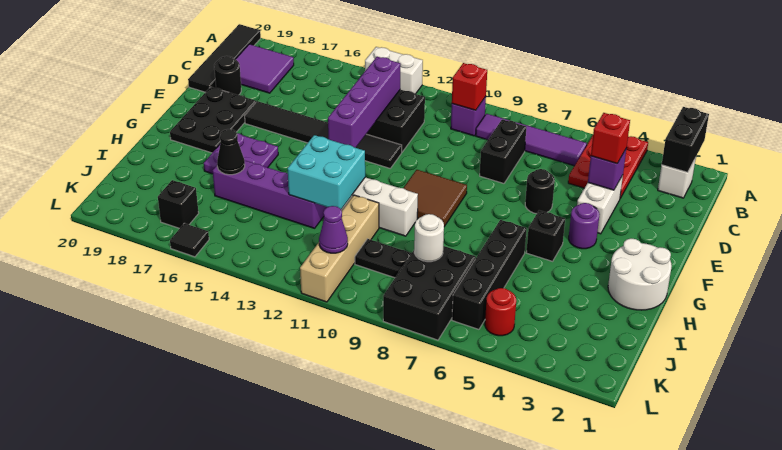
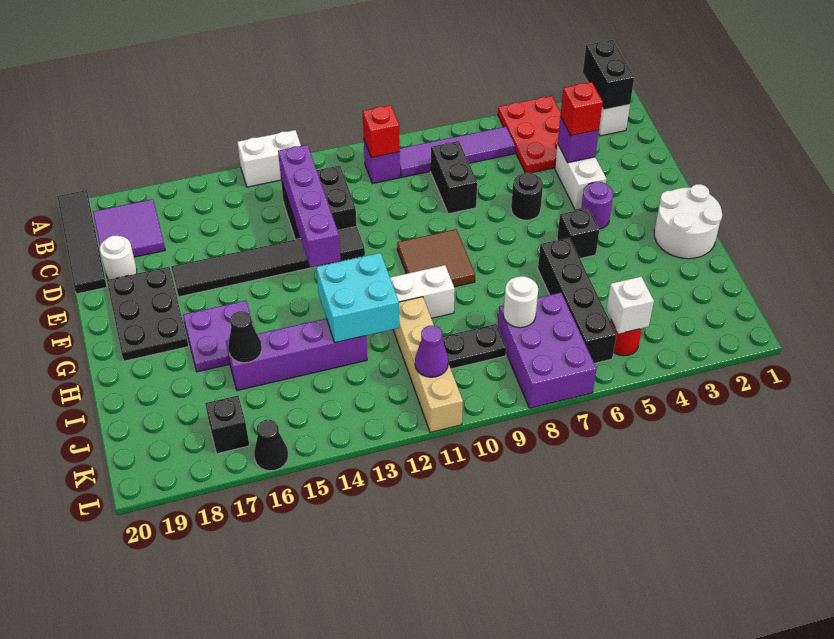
black 1x1 round brick [214,56,241,95] -> white 1x1 round brick [100,236,137,280]
black 2x3 brick [383,246,476,340] -> purple 2x3 brick [498,293,596,408]
none -> white 1x1 brick [606,277,654,334]
black 1x1 tile [170,223,209,257] -> black 1x1 cone [254,420,288,471]

